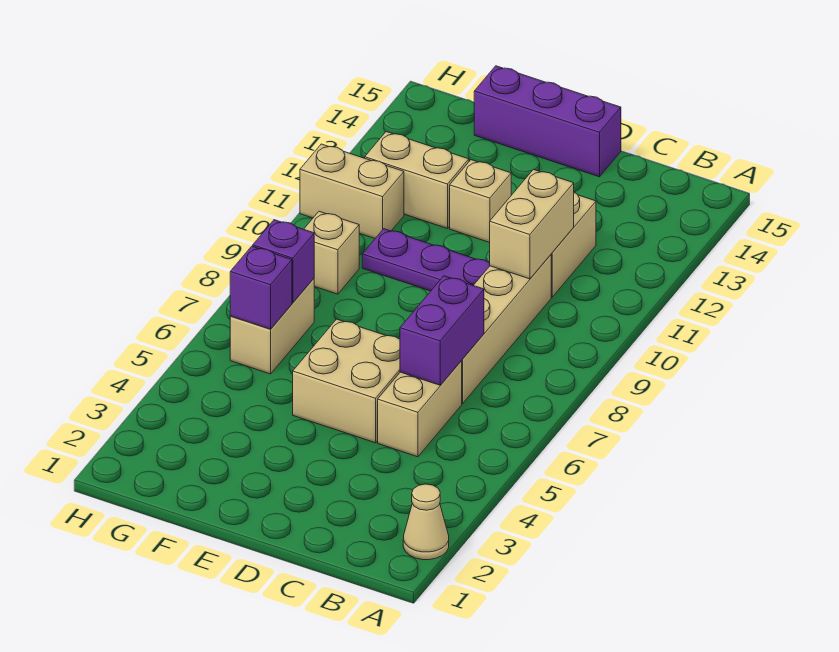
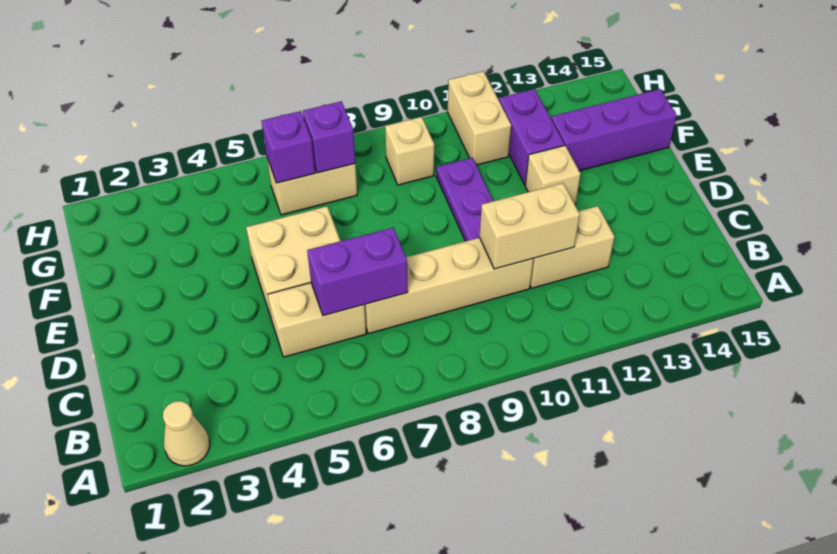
purple 1x3 brick [474,66,621,177] -> purple 1x3 brick turned to [551,89,677,171]
tan 1x2 brick [365,132,469,228] -> purple 1x2 brick [499,89,564,185]

